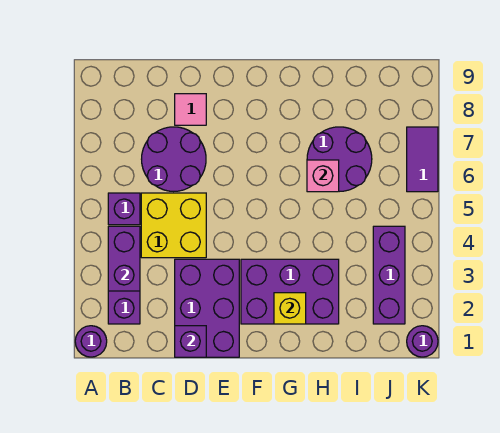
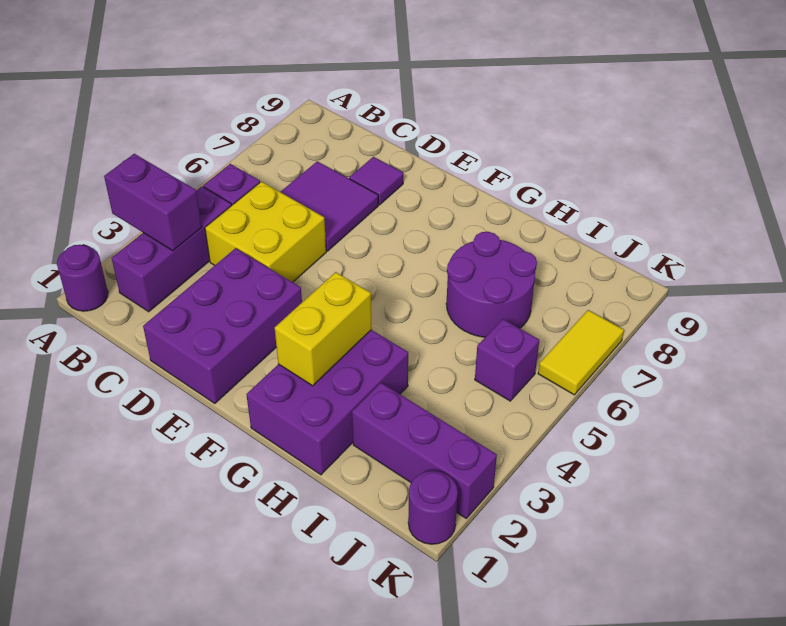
purple 1x2 brick [108,226,140,291] -> purple 1x2 brick turned to [104,154,202,251]
purple 2x2 round brick [142,127,206,191] -> purple 2x2 tile [281,161,378,251]
purple 1x1 brick [175,326,206,357] -> purple 1x1 brick moved to [475,319,539,401]
pink 1x1 tile [175,94,206,125] -> purple 1x1 tile [349,157,403,205]
purple 2x3 brick [241,259,339,324] -> purple 2x3 brick turned to [246,330,408,475]
yellow 1x1 brick [274,293,306,324] -> yellow 1x2 brick [275,272,372,386]
pink 1x1 brick [307,160,339,192] -> none
purple 1x3 brick [373,226,405,324] -> purple 1x3 brick turned to [352,383,497,518]
purple 1x2 tile [407,127,438,192] -> yellow 1x2 tile [538,310,624,395]

